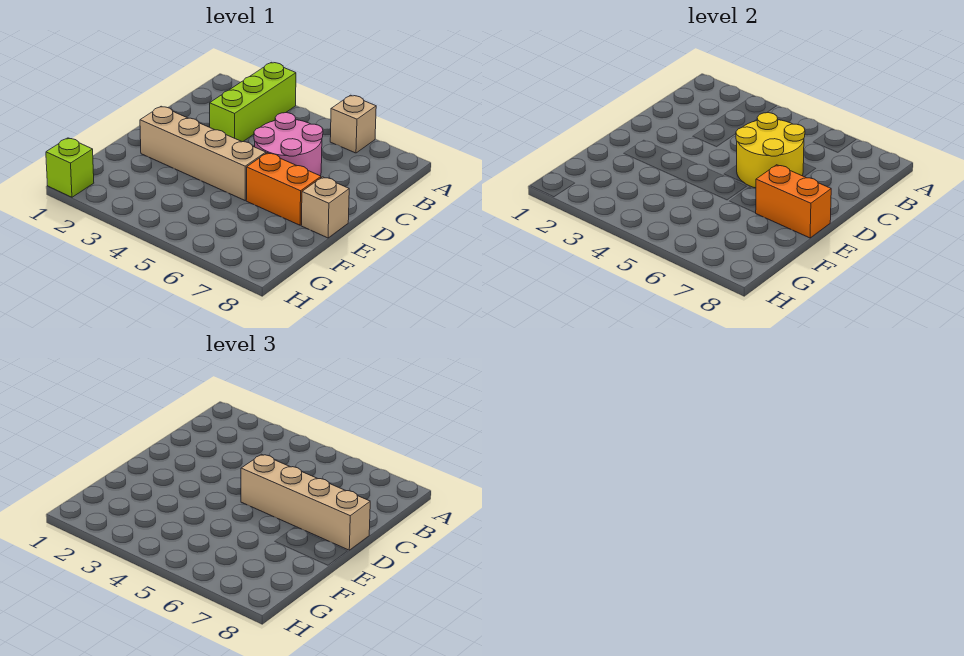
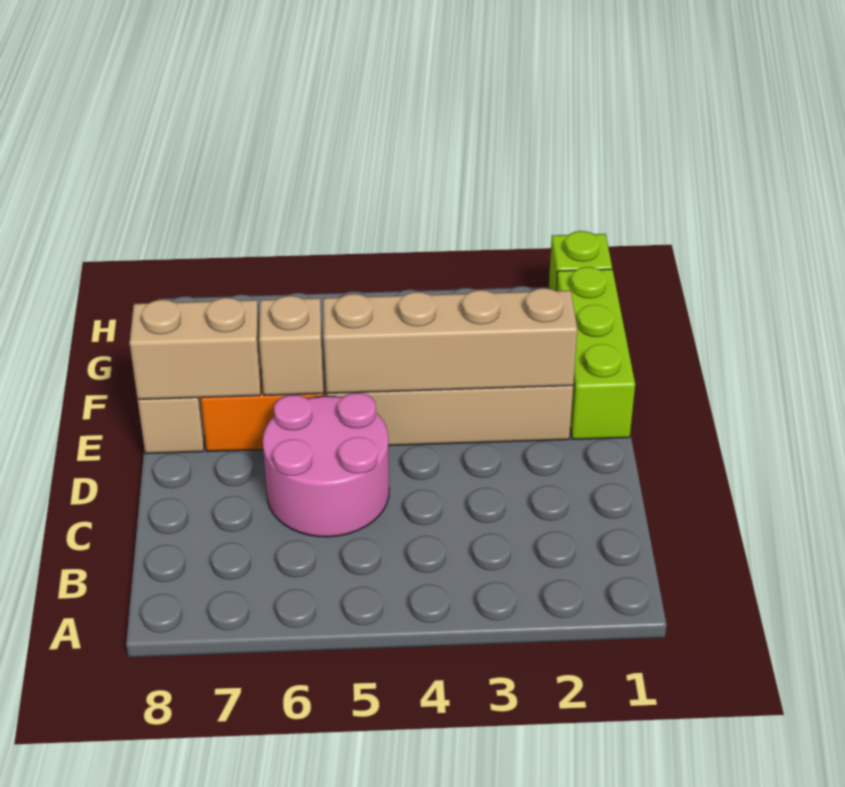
lime 1x3 brick [210,62,296,142] -> lime 1x3 brick moved to [556,267,635,439]
tan 1x1 brick [330,95,376,153] -> tan 1x1 brick moved to [259,296,323,396]
yellow 2x2 round brick [736,113,805,188] -> none
tan 1x4 brick [241,454,370,550] -> tan 1x4 brick moved to [323,288,577,394]
orange 1x2 brick [756,165,831,238] -> tan 1x2 brick [130,298,261,400]

